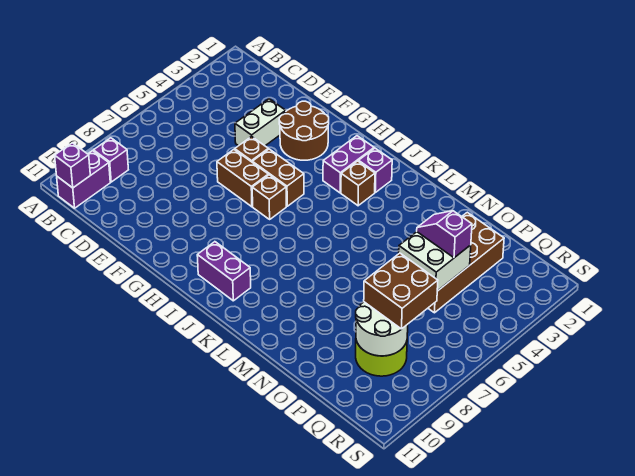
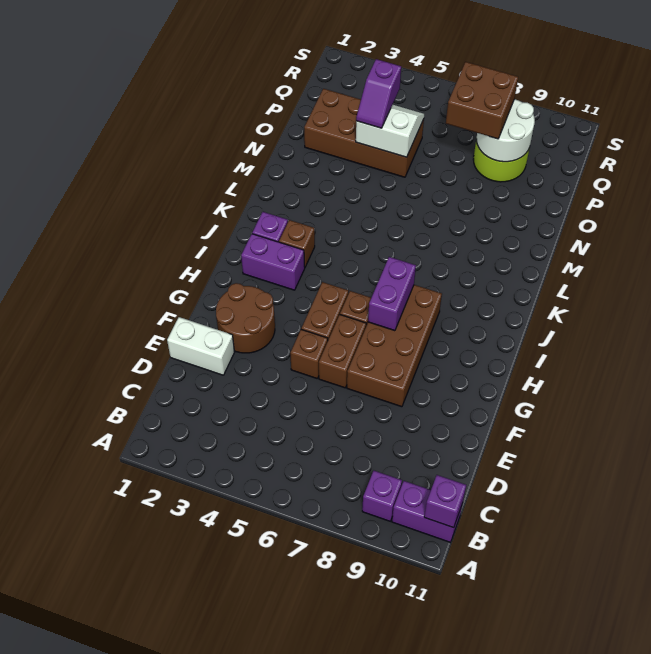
white 1x2 brick [235,99,286,146] -> white 1x2 brick moved to [167,317,234,375]
none -> brown 2x4 brick [347,285,442,407]
purple 1x2 brick [197,242,251,301] -> purple 1x2 brick moved to [368,257,416,331]
white 2x2 brick [399,232,471,291] -> white 2x2 slope [356,105,424,157]

